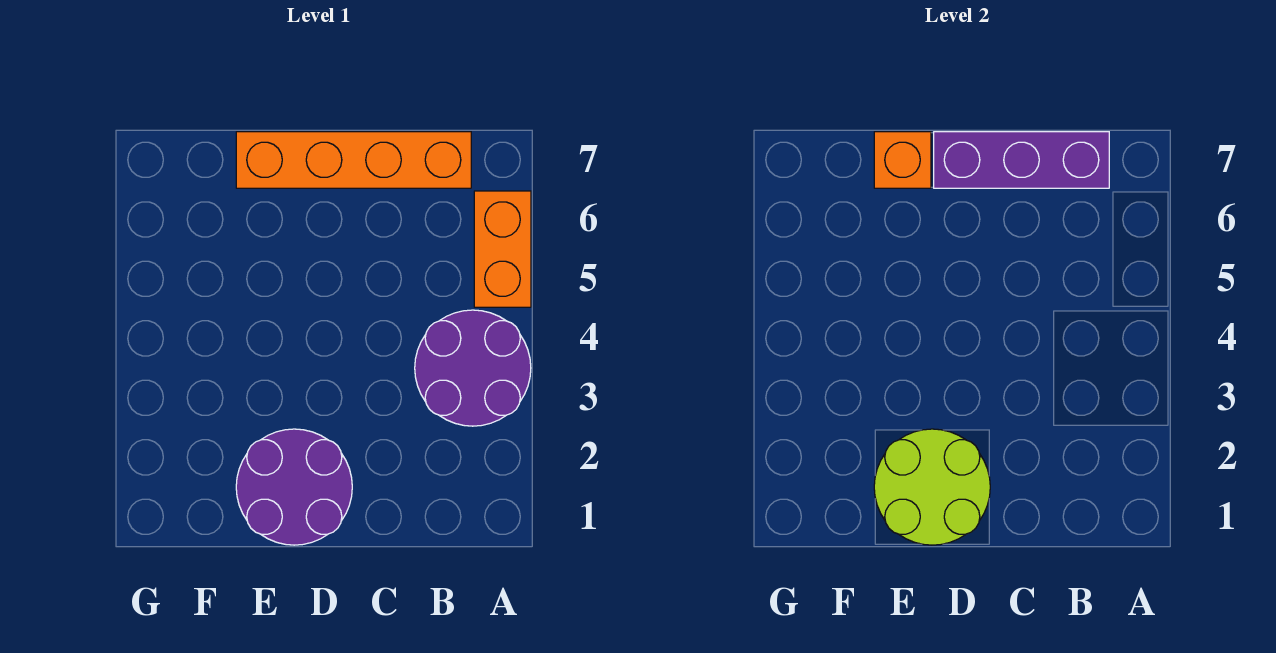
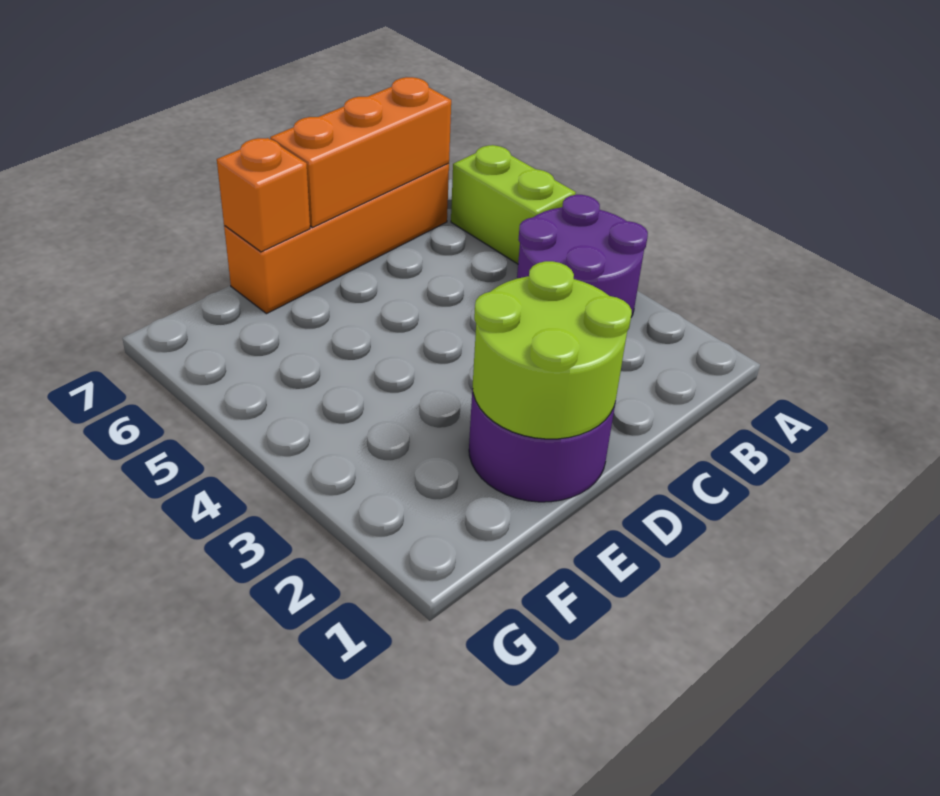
orange 1x2 brick [474,191,531,307] -> lime 1x2 brick [451,145,576,264]
purple 1x3 brick [934,132,1109,188] -> orange 1x3 brick [270,77,451,227]

